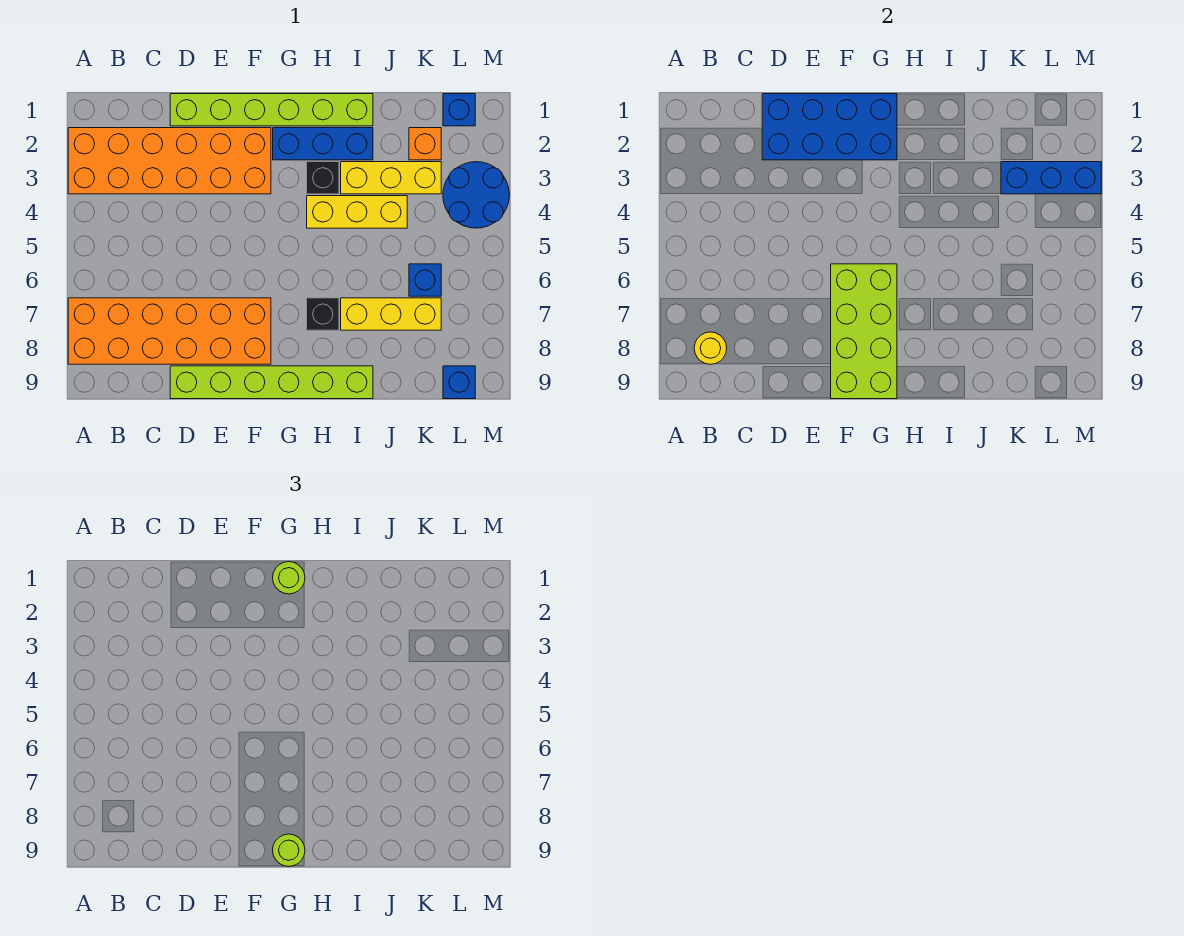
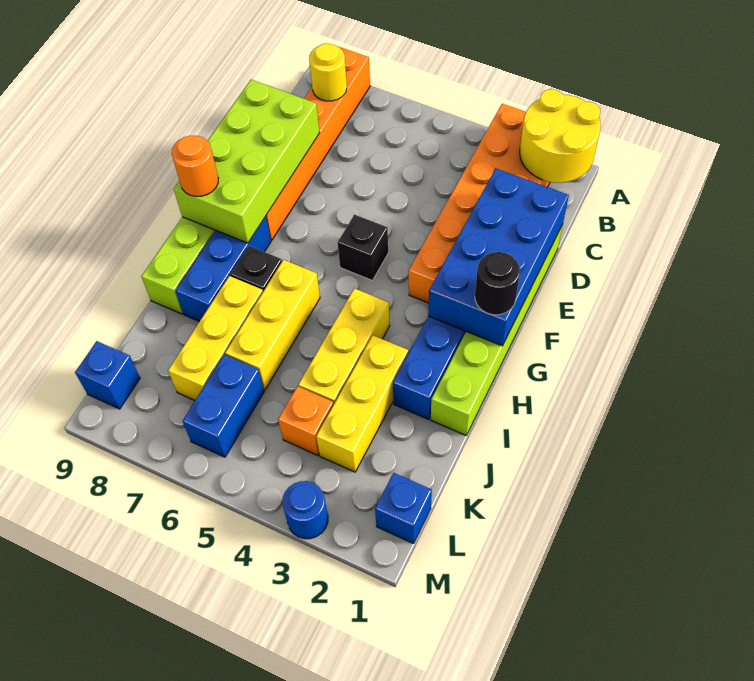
none -> yellow 2x2 round brick [520,89,601,183]
orange 2x6 brick [68,298,271,364] -> orange 1x6 brick [266,47,370,240]
lime 2x4 brick [831,264,897,399] -> lime 2x4 brick turned to [174,80,320,243]
lime 1x1 round brick [273,562,305,594] -> black 1x1 round brick [475,252,520,315]
lime 1x1 round brick [273,834,305,866] -> orange 1x1 round brick [172,136,219,196]
black 1x1 brick [307,162,339,194] -> black 1x1 brick moved to [338,215,388,281]
none -> yellow 1x3 brick [225,260,320,390]
orange 1x1 brick [409,128,441,160] -> orange 1x1 brick moved to [278,386,334,455]
blue 1x3 brick [1001,162,1101,194] -> blue 1x3 brick moved to [176,216,271,322]
blue 1x1 brick [409,264,441,296] -> blue 1x2 brick [183,355,264,457]
blue 2x2 round brick [443,162,509,228] -> blue 1x1 round brick [282,481,328,539]

